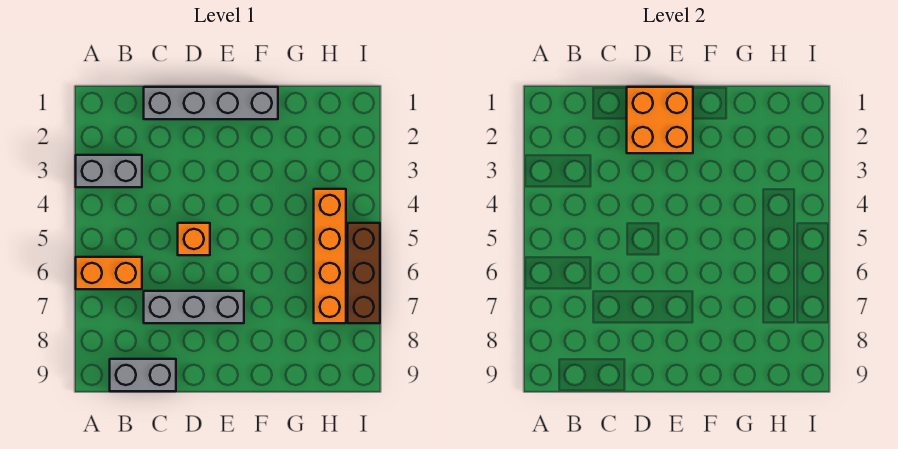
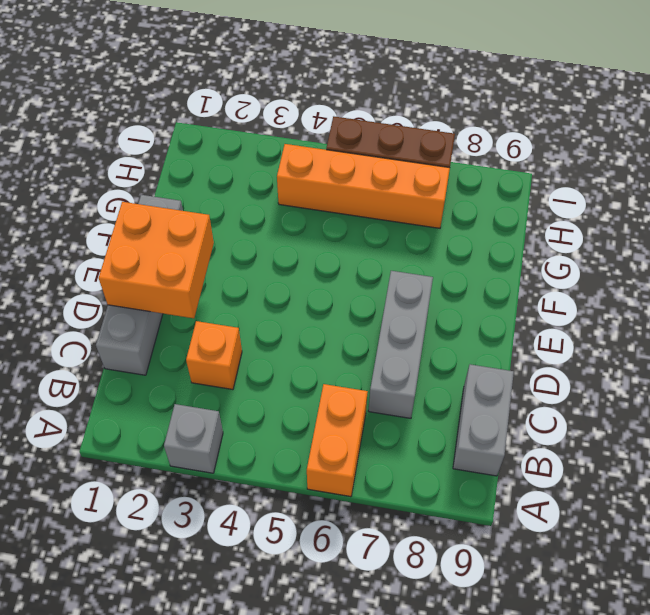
grey 1x2 brick [76,155,142,187] -> grey 1x1 brick [164,404,223,473]
orange 1x1 brick [178,223,210,255] -> orange 1x1 brick moved to [186,321,242,390]

